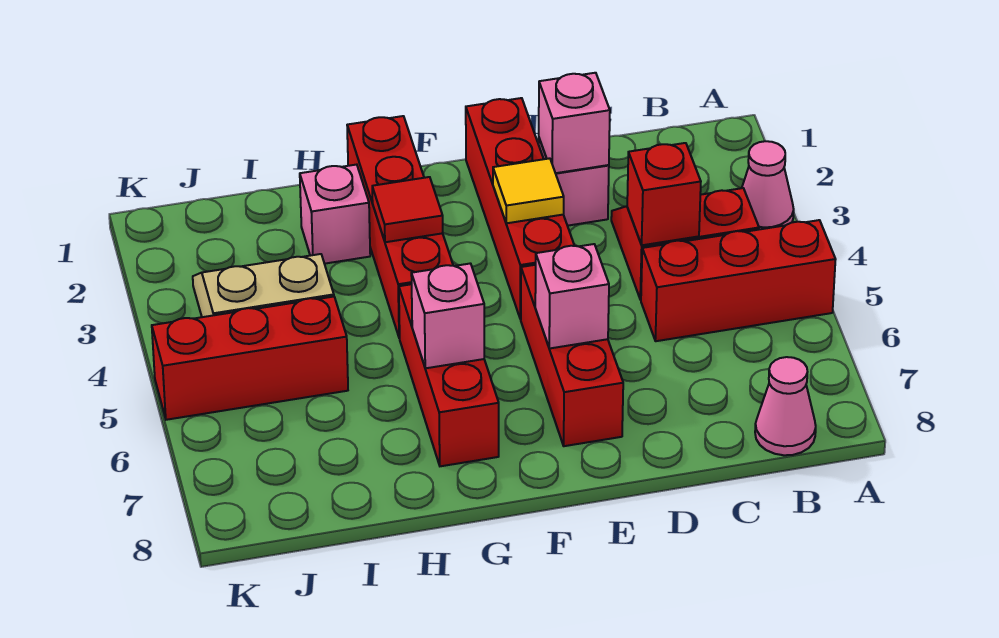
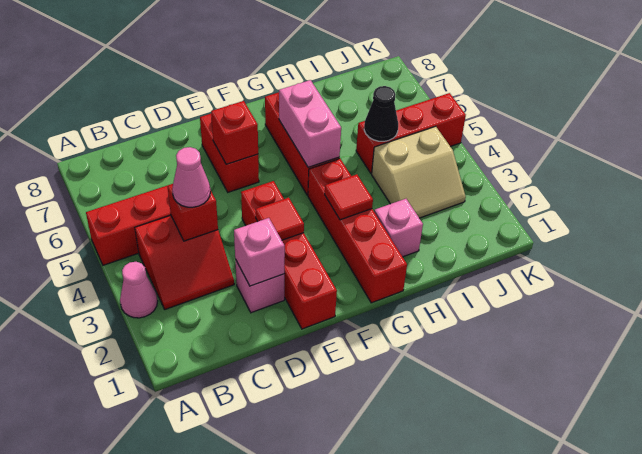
pink 1x1 cone [755,357,816,455] -> pink 1x1 cone moved to [172,147,210,207]
yellow 1x1 tile [493,158,564,223] -> red 1x1 tile [256,198,304,240]
red 1x3 brick [521,265,623,446] -> red 1x2 brick [200,114,259,192]
pink 1x1 brick [535,244,609,349] -> red 1x1 brick [211,101,258,164]
pink 1x1 brick [411,263,484,368] -> pink 1x2 brick [279,80,341,167]
none -> black 1x1 cone [364,86,398,141]

